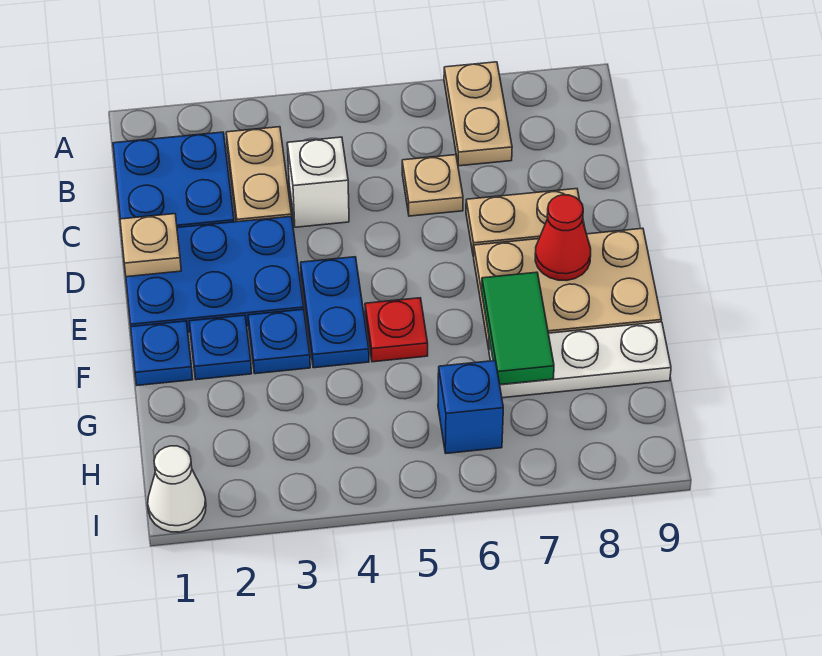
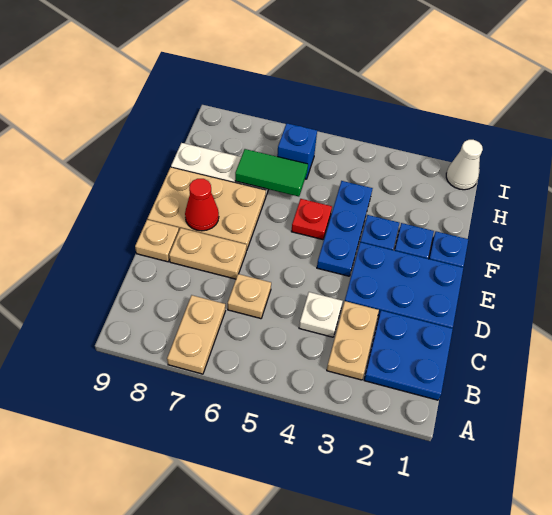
white 1x1 brick [287,137,349,227] -> white 1x1 plate [299,292,343,337]
tan 1x1 plate [120,214,181,277] -> tan 1x1 plate moved to [135,220,179,262]
blue 1x2 plate [301,257,369,368] -> blue 1x3 plate [317,181,373,276]
green 1x2 tile [482,272,554,385] -> green 1x2 tile turned to [235,149,308,197]

